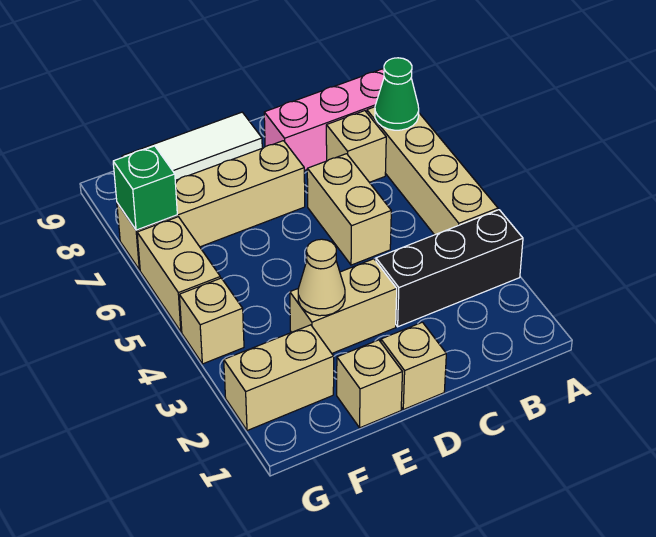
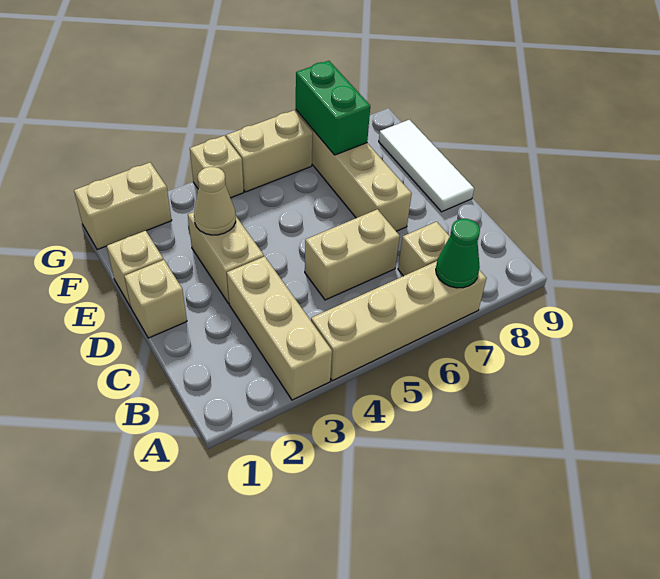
black 1x3 brick [376,210,523,327] -> tan 1x3 brick [227,256,332,400]
pink 1x3 brick [264,69,384,171] -> none
tan 1x2 brick [224,325,334,431] -> tan 1x2 brick turned to [74,163,172,250]
green 1x1 brick [113,146,177,230] -> green 1x2 brick [296,61,370,155]

